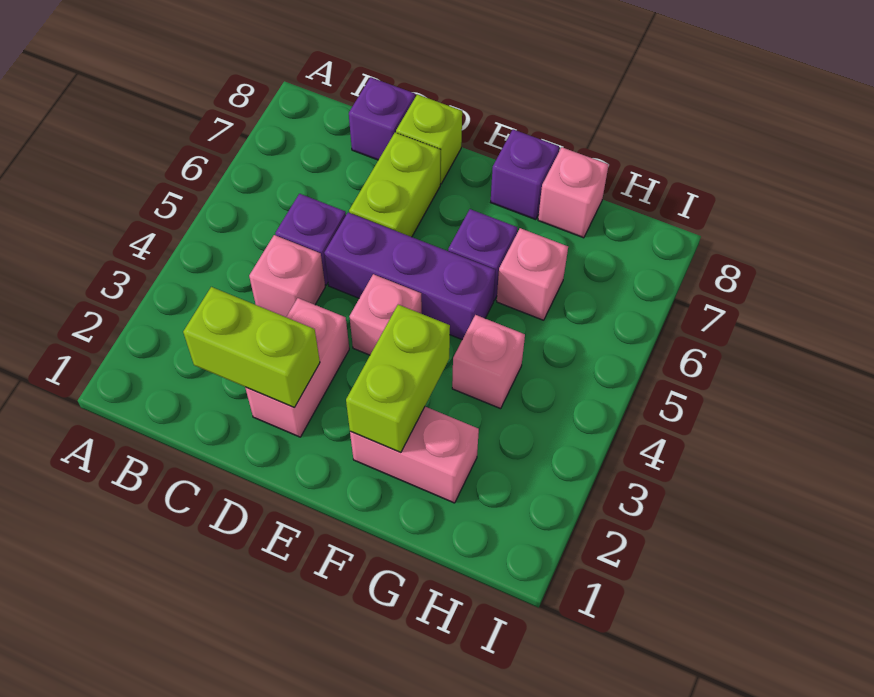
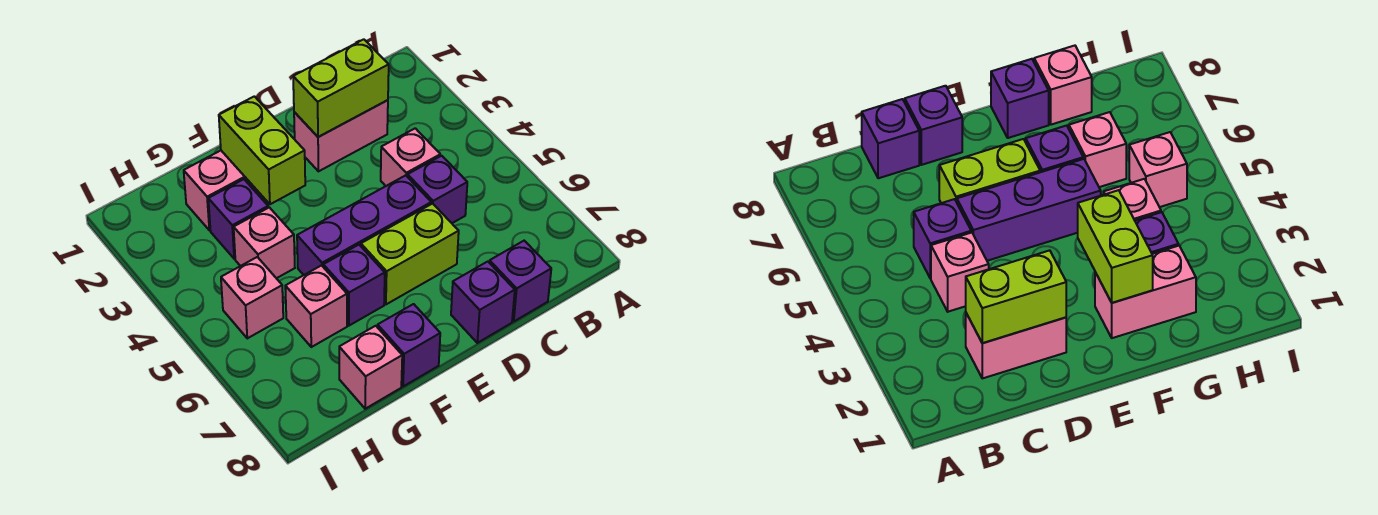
pink 1x2 brick [245,298,349,437] -> pink 1x2 brick turned to [294,100,388,171]
lime 1x2 brick [349,133,440,237] -> lime 1x2 brick turned to [361,204,459,304]
lime 1x1 brick [396,94,462,184] -> purple 1x1 brick [451,262,515,343]
pink 1x1 brick [349,274,422,355] -> pink 1x1 brick moved to [221,257,283,338]
none -> purple 1x1 brick [208,179,268,259]

